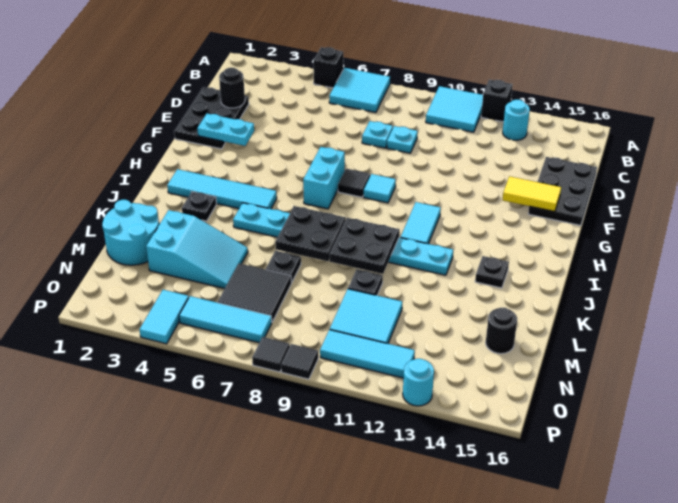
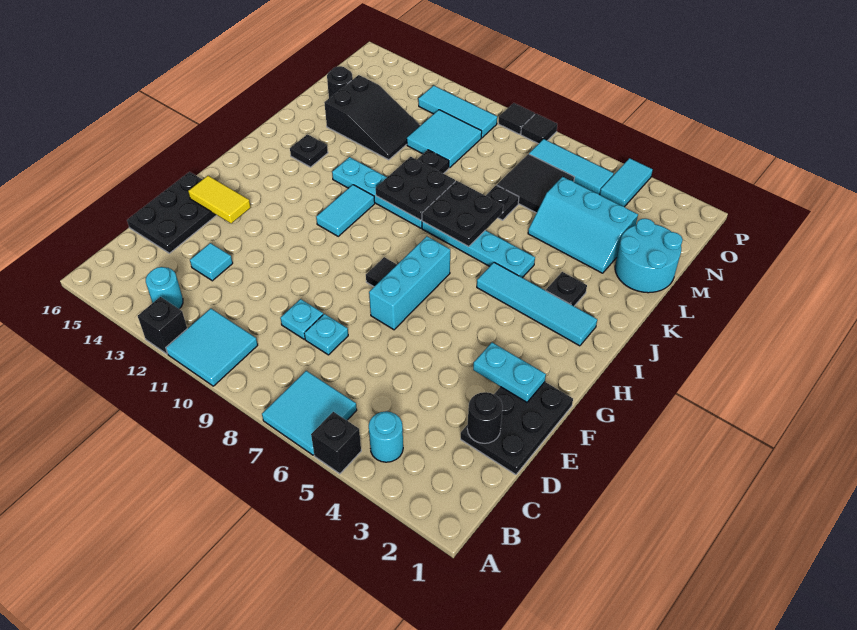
cyan 1x2 brick [303,147,345,209] -> cyan 1x3 brick [369,236,450,330]
cyan 1x1 tile [364,174,396,203] -> cyan 1x1 tile moved to [190,243,233,281]
cyan 2x3 slope [146,210,248,289] -> cyan 2x3 slope turned to [528,177,638,273]
none -> black 2x3 slope [324,75,420,160]
cyan 1x1 round brick [403,359,434,406] -> cyan 1x1 round brick moved to [369,411,403,462]

